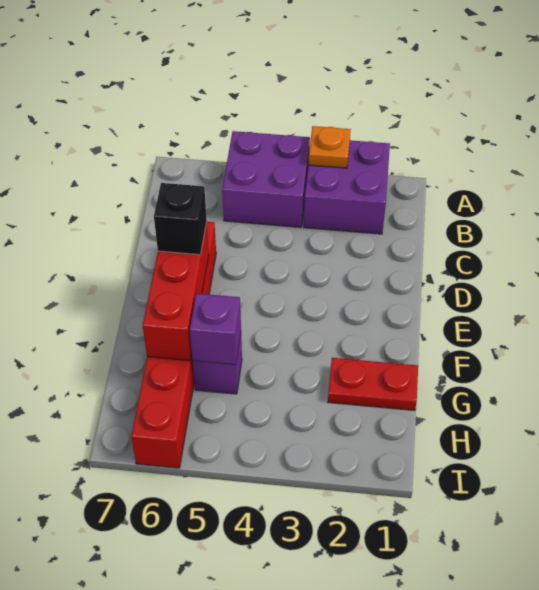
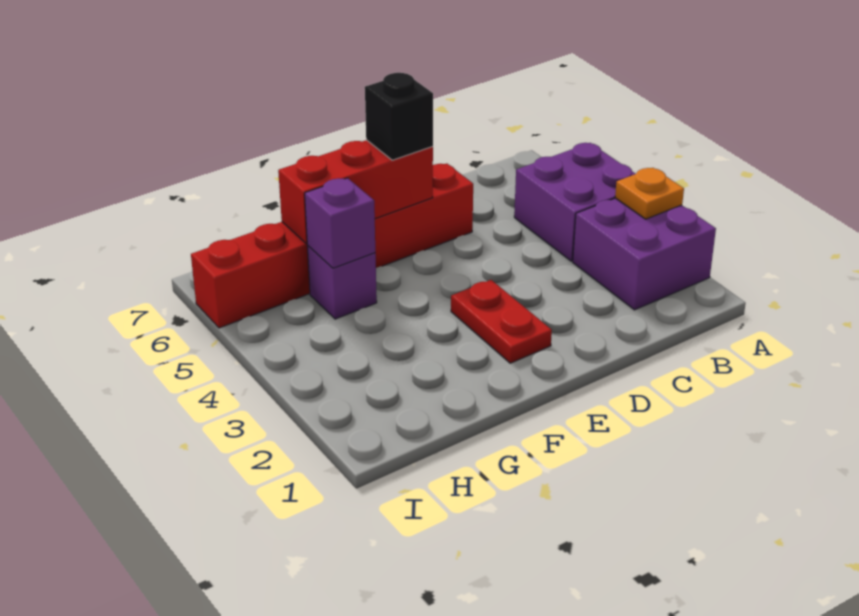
red 1x2 plate [328,358,418,410] -> red 1x2 plate moved to [451,280,552,363]

